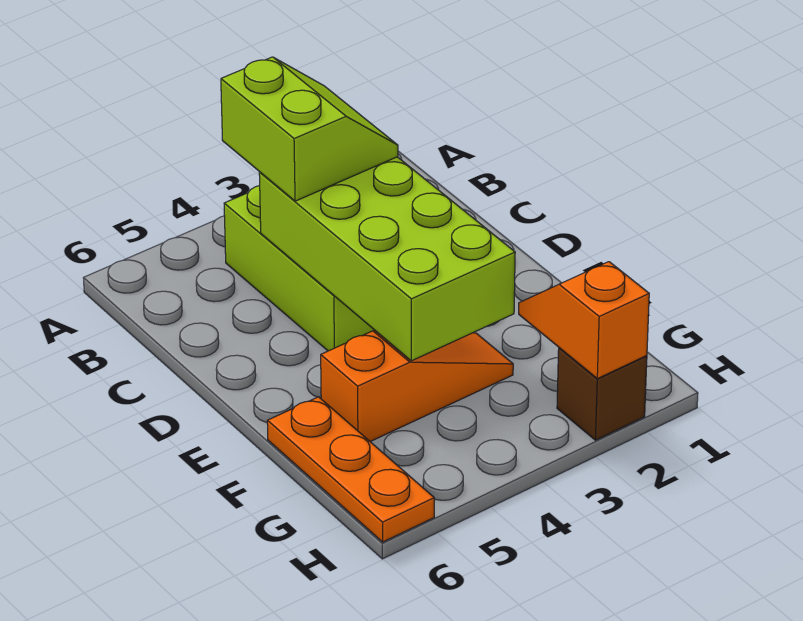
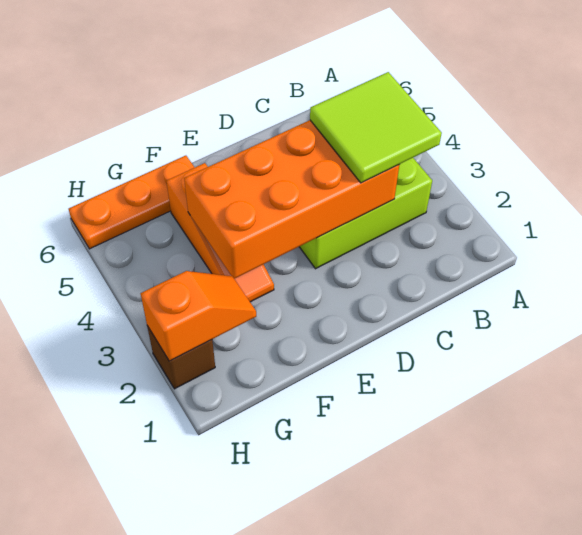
lime 2x2 slope [221,57,398,201] -> lime 2x2 tile [310,72,442,183]
lime 2x4 brick [259,157,515,361] -> orange 2x4 brick [184,120,399,279]

